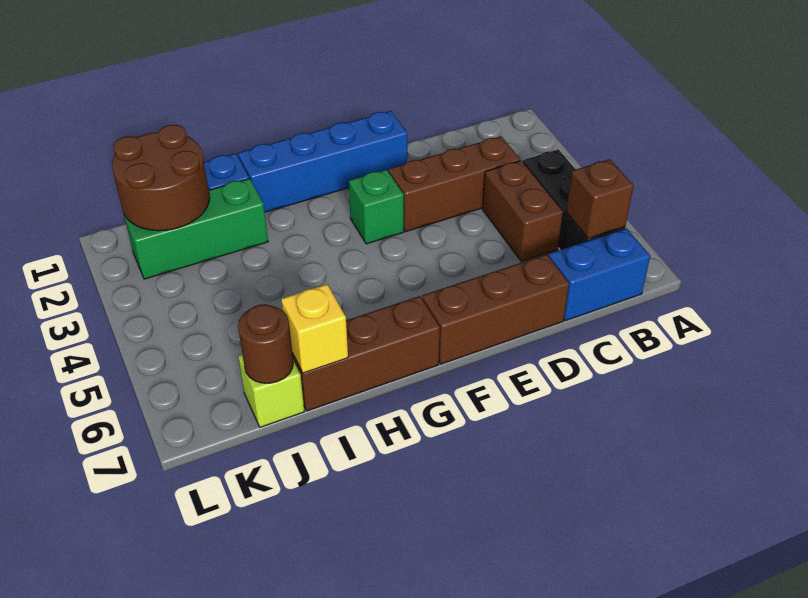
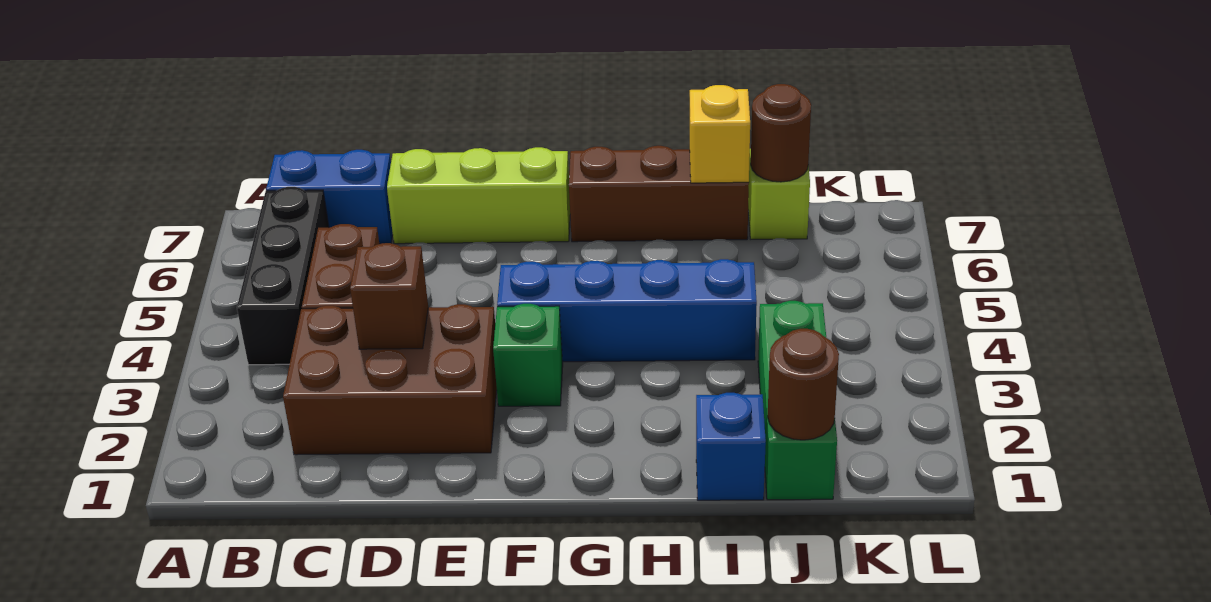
brown 1x1 brick [566,159,633,239] -> brown 1x1 brick moved to [350,243,428,349]
brown 1x3 brick [389,136,520,232] -> brown 2x3 brick [283,304,497,455]
brown 1x3 brick [422,254,569,364] -> lime 1x3 brick [387,147,570,244]
blue 1x4 brick [238,111,407,212] -> blue 1x4 brick moved to [497,259,757,362]
green 1x3 brick [124,179,268,279] -> green 1x3 brick turned to [758,301,837,500]
brown 2x2 round brick [112,125,210,231] -> brown 1x1 round brick [768,329,839,440]

